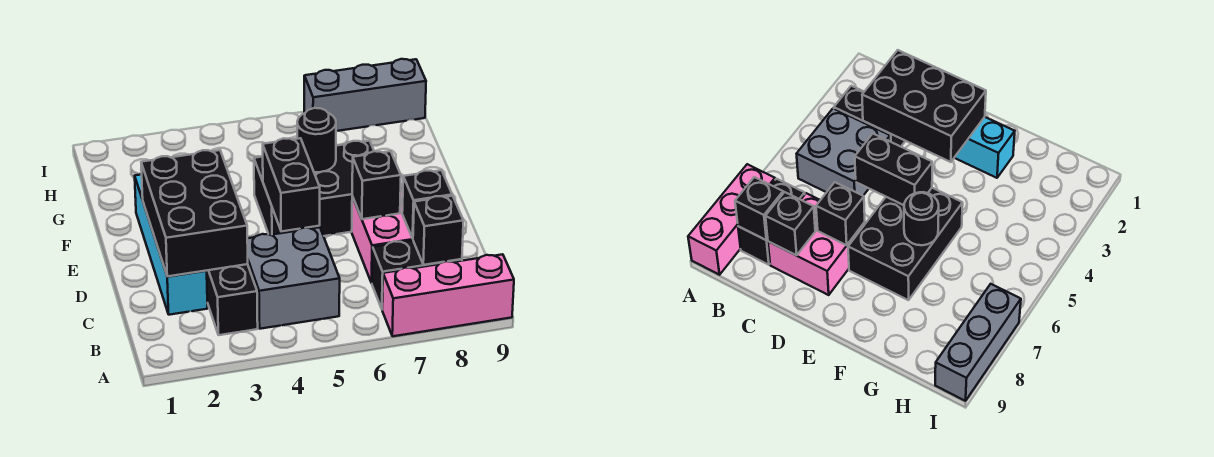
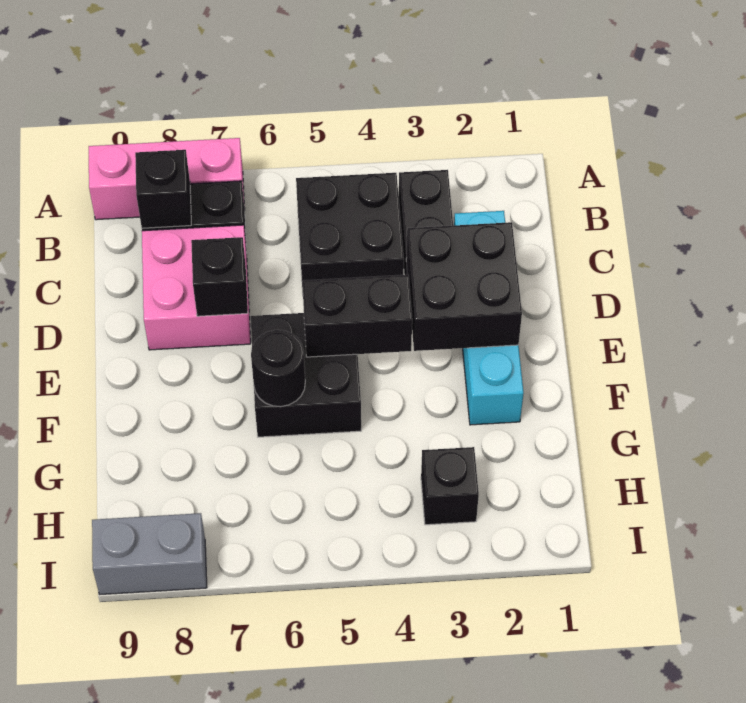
grey 2x2 brick [247,227,340,329] -> black 2x2 brick [296,173,404,292]
black 2x3 brick [141,150,248,276] -> black 2x2 brick [406,222,522,351]
black 1x1 brick [402,170,452,238] -> black 1x1 brick moved to [421,447,479,525]
black 1x2 brick [262,138,320,231] -> black 1x2 brick turned to [302,275,412,357]
black 2x3 brick [254,141,374,236] -> black 2x2 brick [251,313,361,437]
grey 1x3 brick [304,59,426,131] -> grey 1x2 brick [92,513,207,594]

